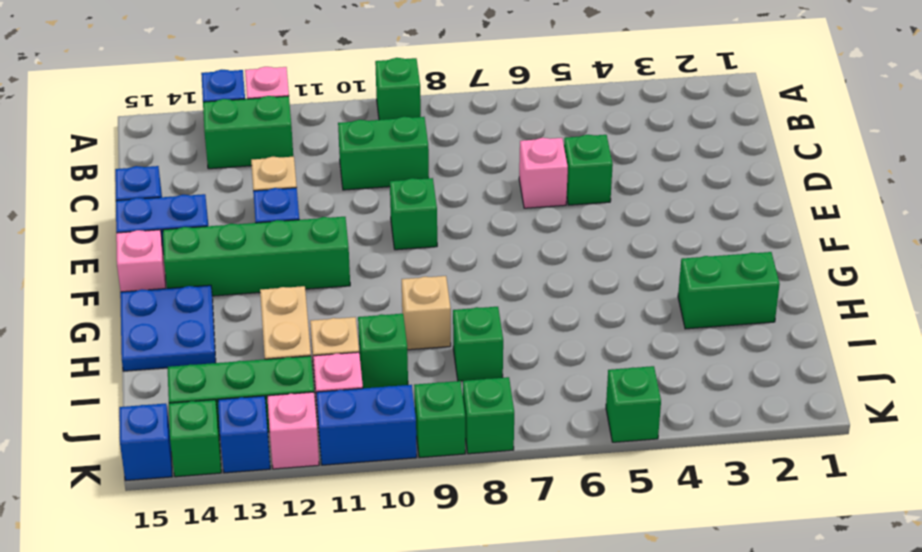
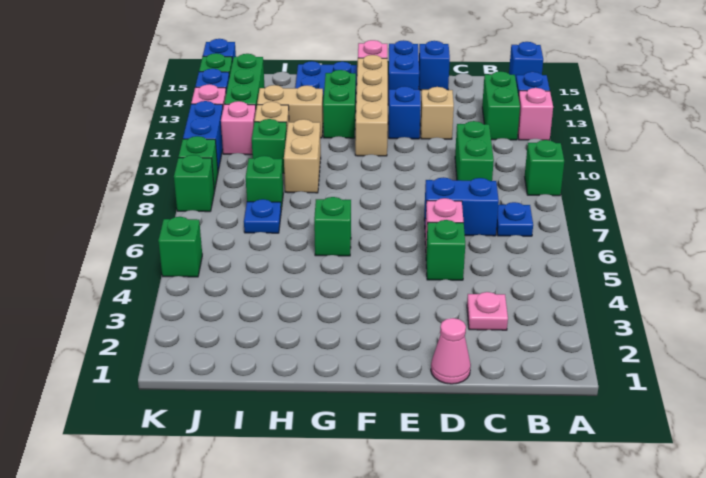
none -> blue 1x1 brick [509,42,543,79]
none -> blue 1x1 plate [497,202,533,236]
none -> pink 1x1 plate [467,292,508,330]
none -> blue 1x2 brick [424,177,499,236]
none -> pink 1x1 cone [431,318,471,384]
green 1x1 brick [390,178,437,250] -> green 1x1 brick moved to [314,197,351,256]
green 1x4 brick [163,217,350,296] -> tan 1x4 brick [355,55,388,156]
green 1x2 brick [678,252,780,329] -> green 1x2 brick moved to [323,70,356,138]
tan 1x1 brick [402,276,451,350] -> tan 1x2 brick [284,119,321,193]
none -> blue 1x1 plate [244,199,281,233]

